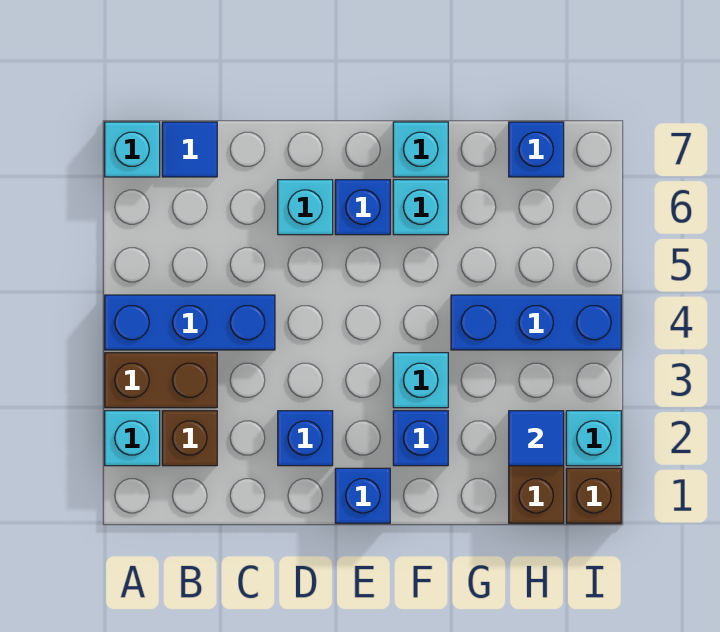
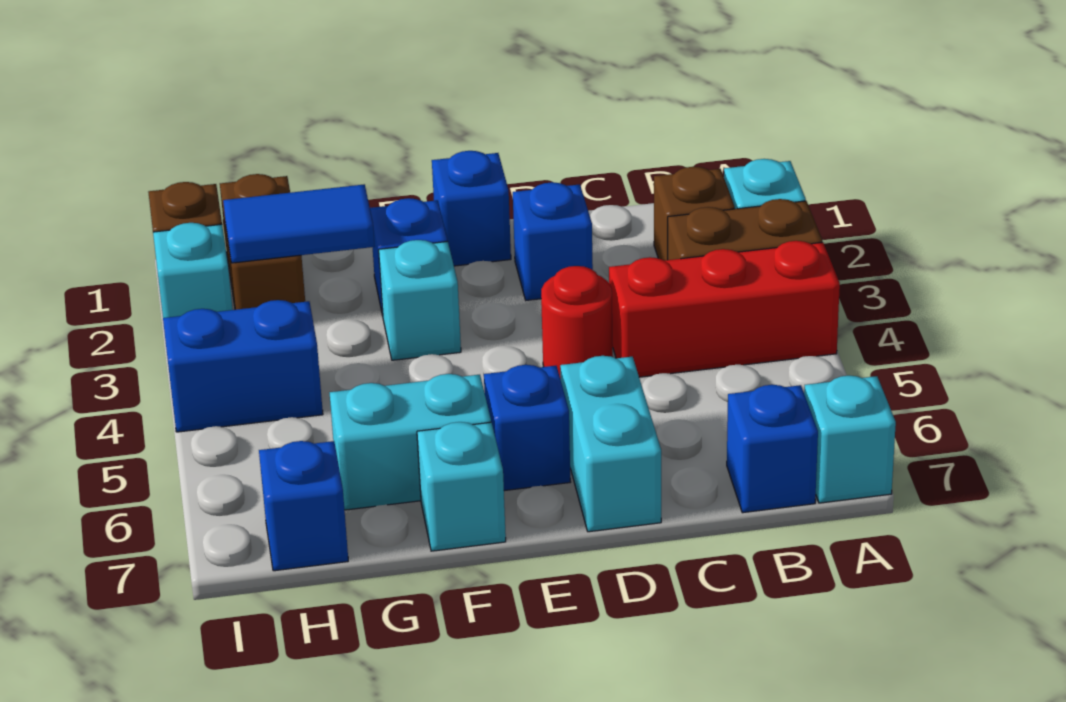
blue 1x3 brick [105,295,275,350] -> red 1x3 brick [609,241,840,377]
blue 1x1 tile [162,122,217,177] -> blue 1x1 brick [727,385,818,513]
none -> red 1x1 round brick [541,266,613,379]
cyan 1x1 brick [278,180,333,235] -> cyan 1x2 brick [560,356,661,532]
cyan 1x1 brick [393,180,448,235] -> cyan 1x2 brick [330,374,491,510]
blue 1x3 brick [451,295,621,350] -> blue 1x2 brick [163,300,323,432]
blue 1x1 tile [509,411,564,466] -> blue 1x2 tile [223,184,375,263]

